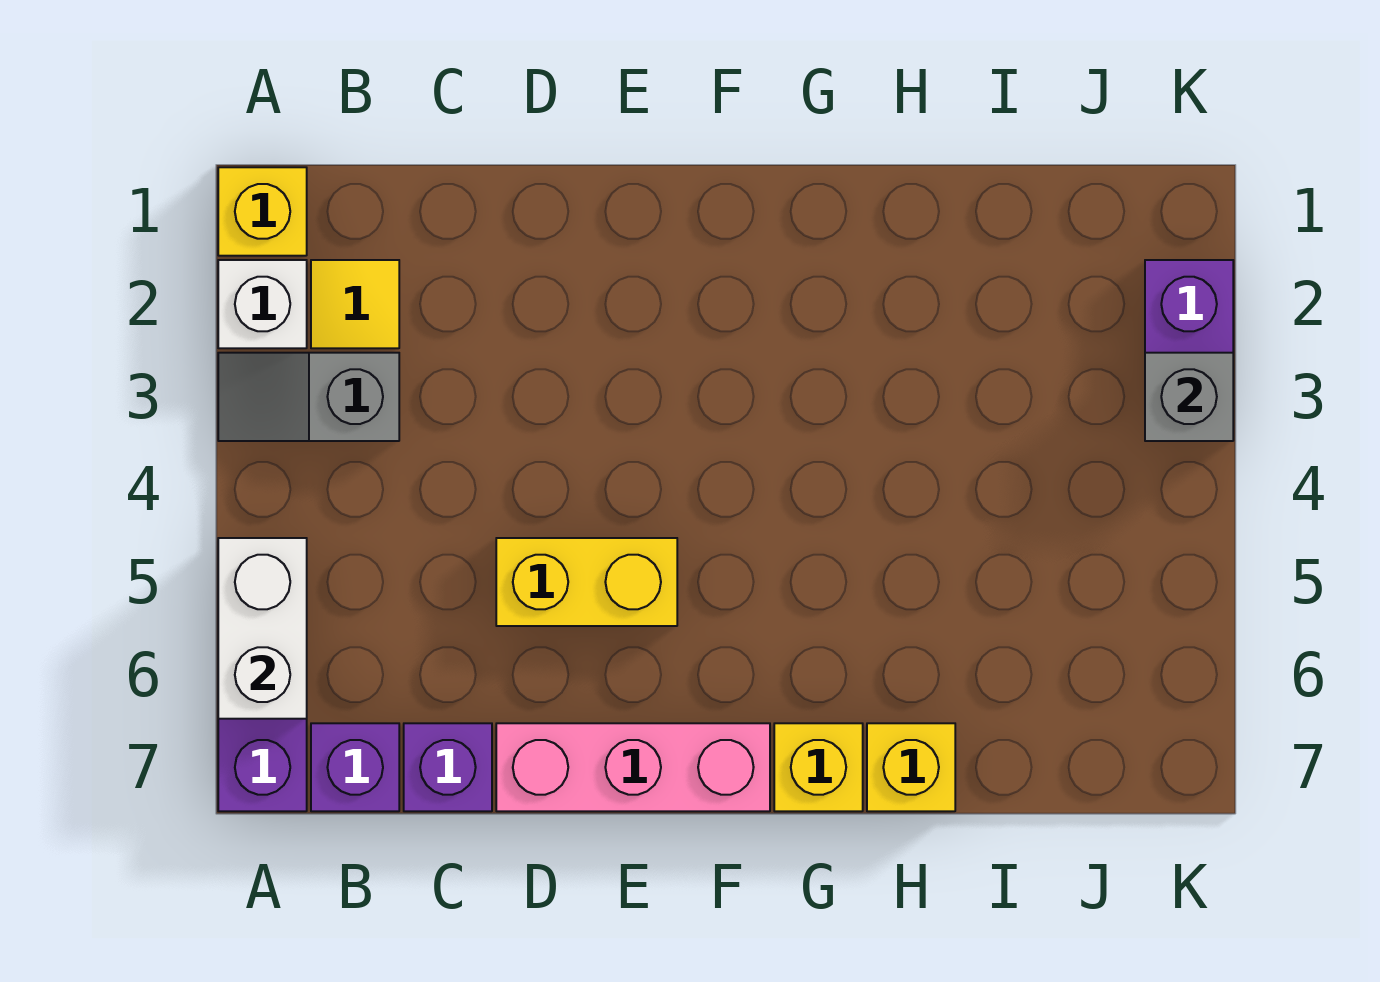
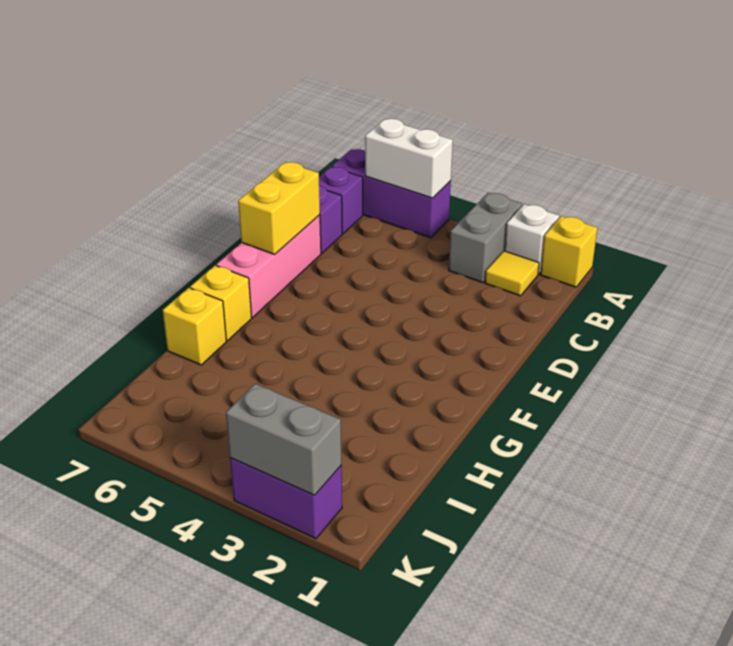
grey 1x2 slope [218,353,399,441] -> grey 1x2 brick [449,193,522,283]
yellow 1x2 brick [496,538,677,626] -> yellow 1x2 brick moved to [238,162,320,254]
grey 1x1 brick [1145,353,1233,441] -> grey 1x2 brick [226,384,341,495]

